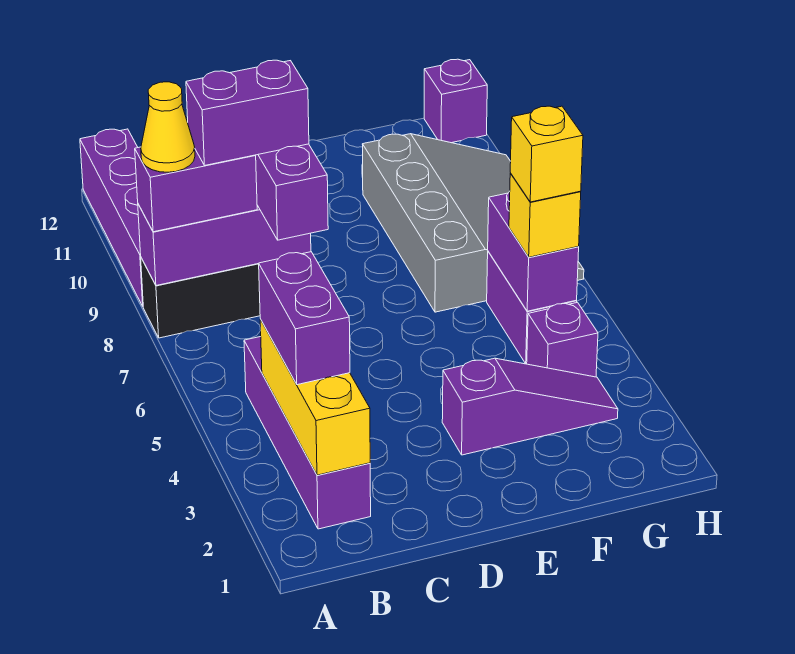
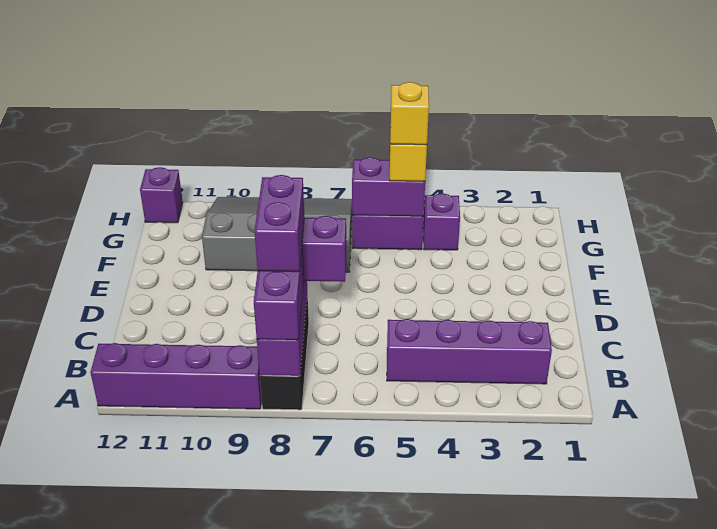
yellow 1x1 cone [141,82,195,172] -> none
yellow 1x3 brick [260,319,370,475] -> none
purple 1x2 brick [259,252,350,385] -> none
purple 1x3 slope [442,358,618,455] -> none

